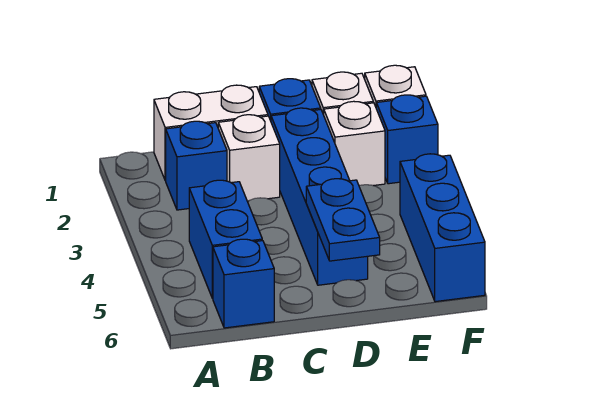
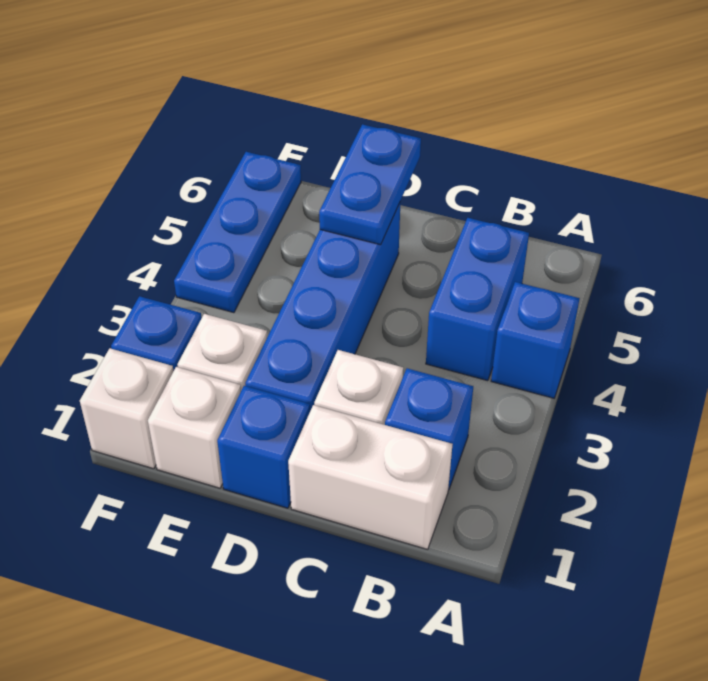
blue 1x1 brick [213,239,274,328] -> blue 1x1 brick moved to [491,282,580,398]
blue 1x3 brick [400,154,485,302] -> blue 1x3 plate [174,152,301,313]

